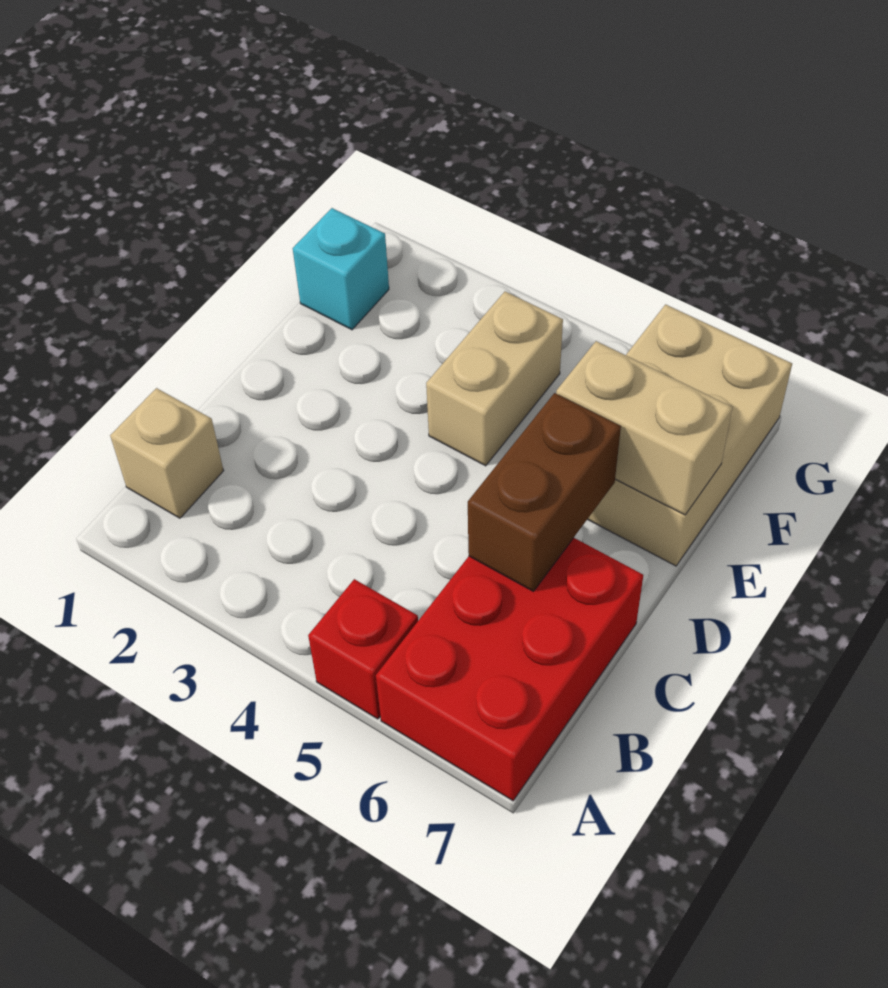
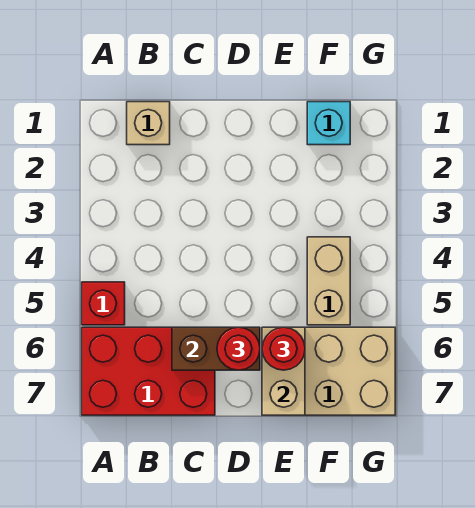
none -> red 1x1 round brick [217,327,260,370]
tan 1x2 brick [426,292,563,466] -> tan 1x2 brick turned to [307,237,350,325]
none -> red 1x1 round brick [262,327,305,370]

